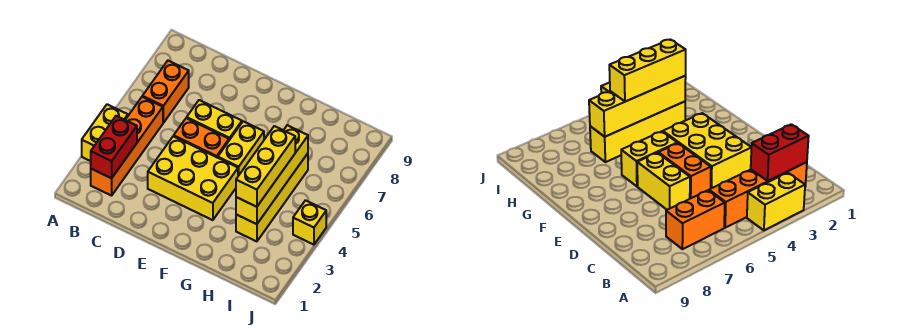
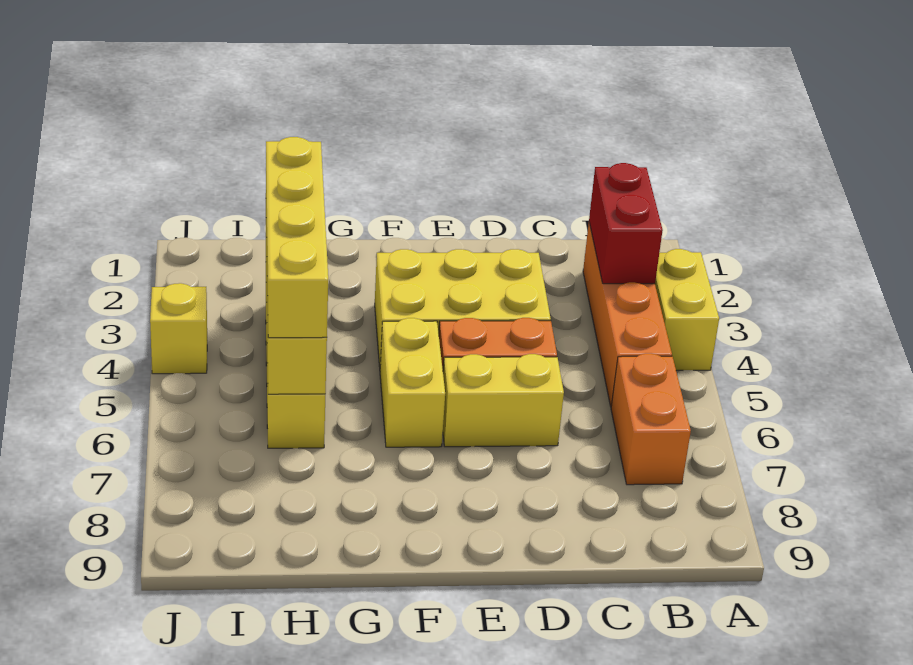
yellow 1x3 brick [236,126,295,207] -> yellow 1x4 brick [266,137,328,338]

